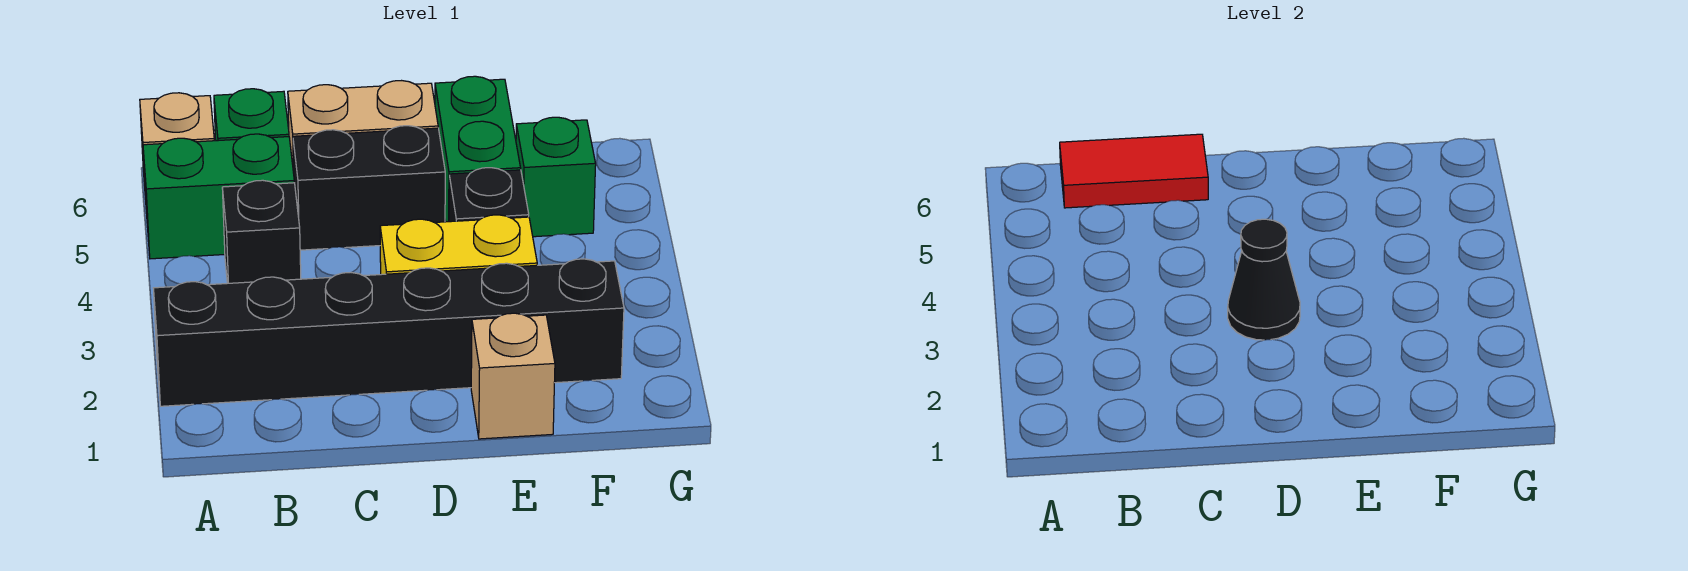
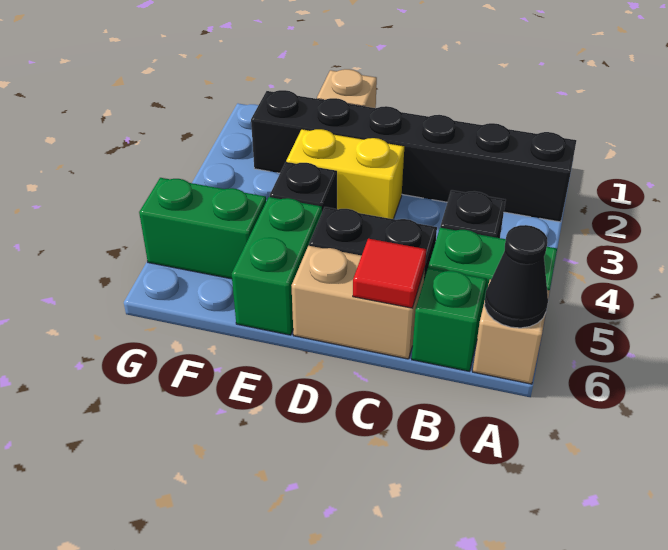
red 1x2 tile [1060,134,1208,208] -> red 1x1 tile [353,239,426,308]
black 1x1 cone [1228,219,1300,340] -> black 1x1 cone moved to [485,225,548,328]
green 1x1 brick [516,117,596,237] -> green 1x2 brick [139,178,266,279]

